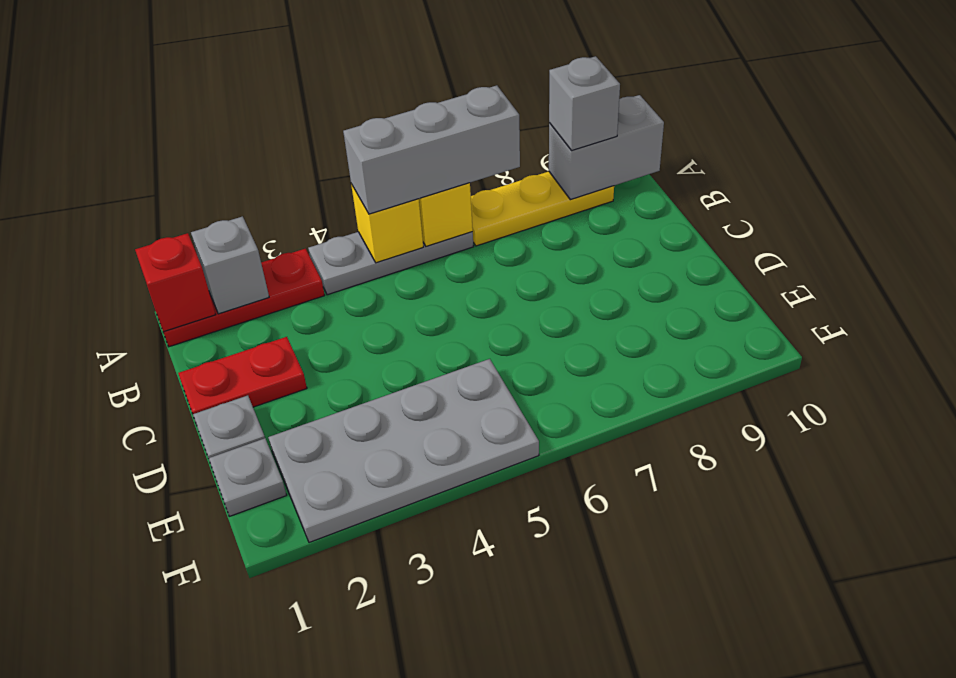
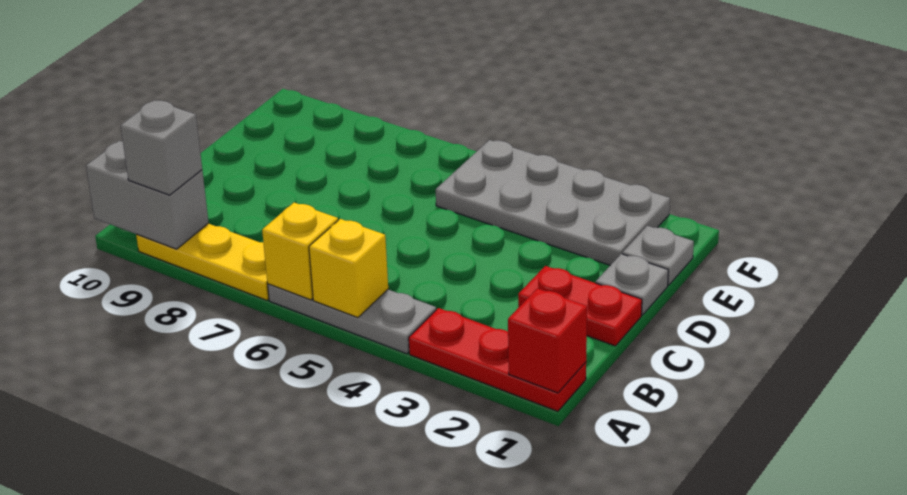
grey 1x1 brick [191,216,269,314] -> none
grey 1x3 brick [343,85,520,214] -> none

